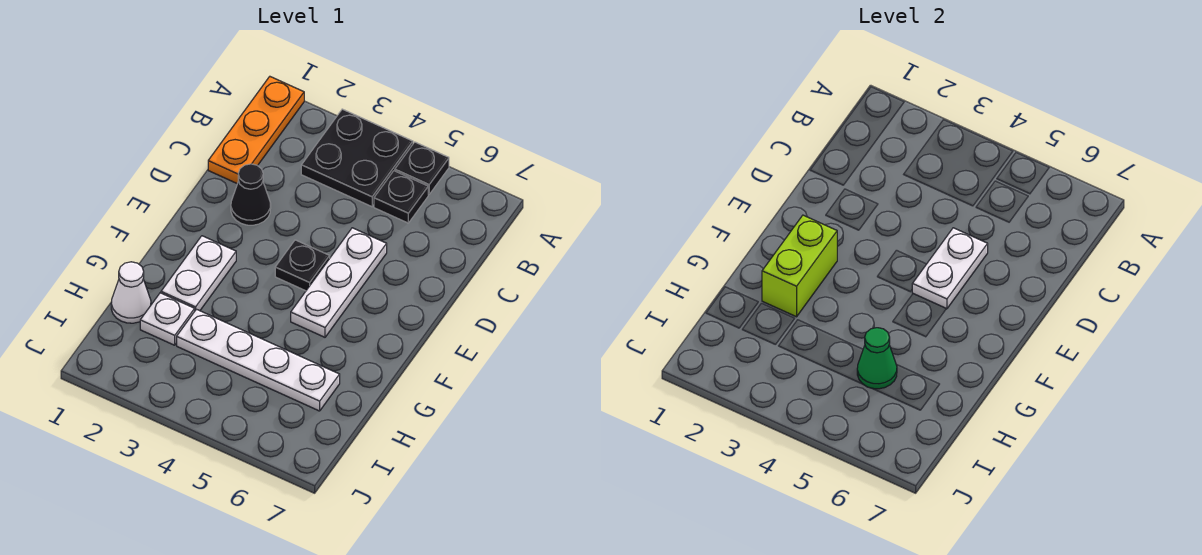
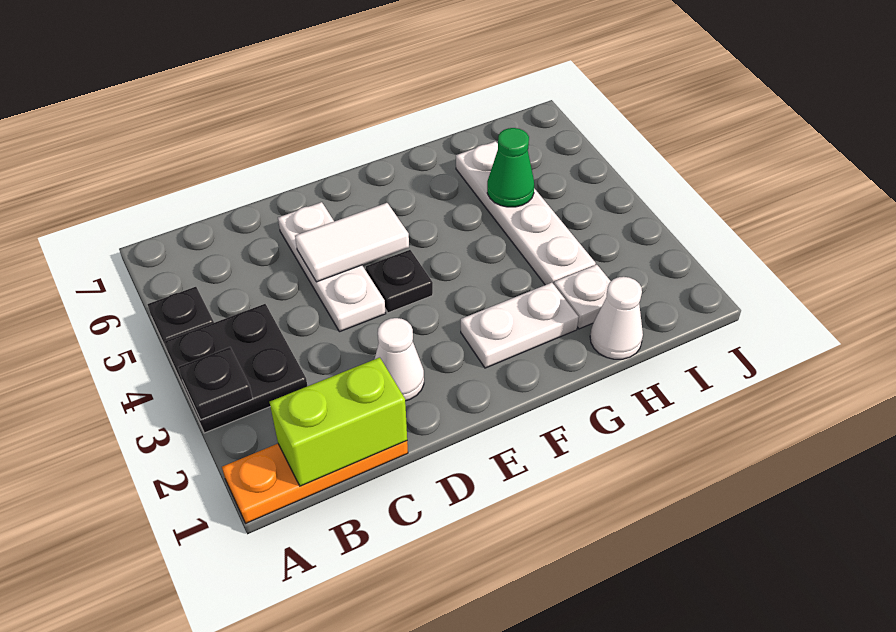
black 1x1 plate [374,171,428,223] -> black 1x1 plate moved to [178,347,253,420]
black 1x1 cone [231,164,271,225] -> white 1x1 cone [375,318,424,401]
white 1x3 plate [291,228,387,337] -> white 1x3 plate turned to [278,202,386,332]
white 1x2 plate [912,228,988,309] -> white 1x2 tile [295,203,409,282]
lime 1x2 brick [762,215,837,317] -> lime 1x2 brick moved to [270,357,407,486]

